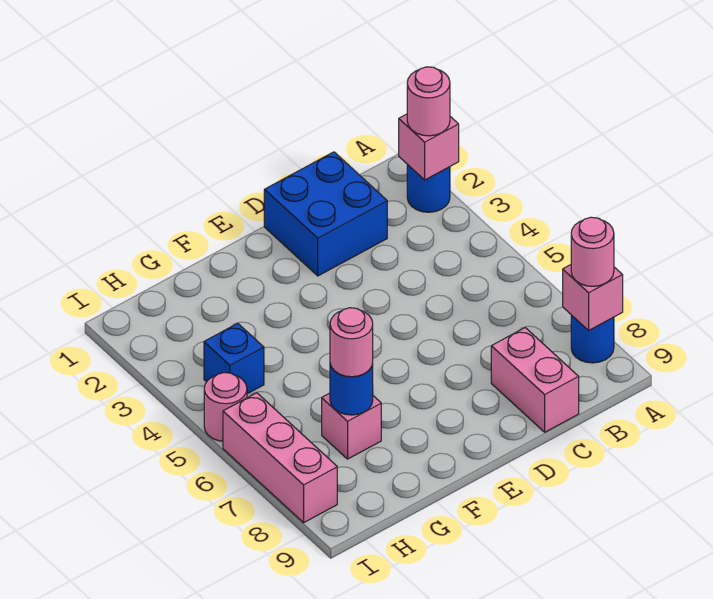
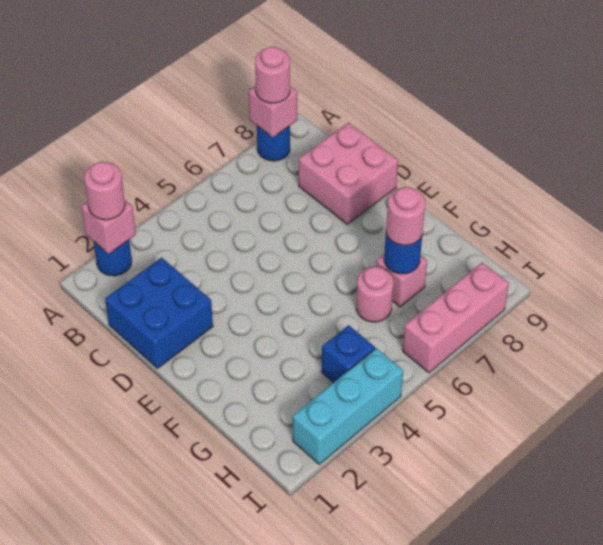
pink 1x2 brick [491,328,579,432] -> pink 2x2 brick [299,123,398,224]
none -> cyan 1x3 brick [293,348,403,464]
pink 1x1 round brick [204,373,247,441] -> pink 1x1 round brick moved to [356,267,393,322]

